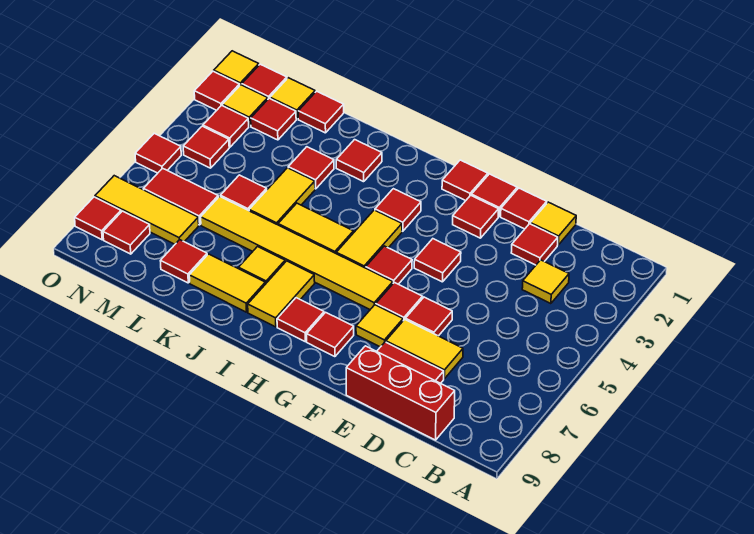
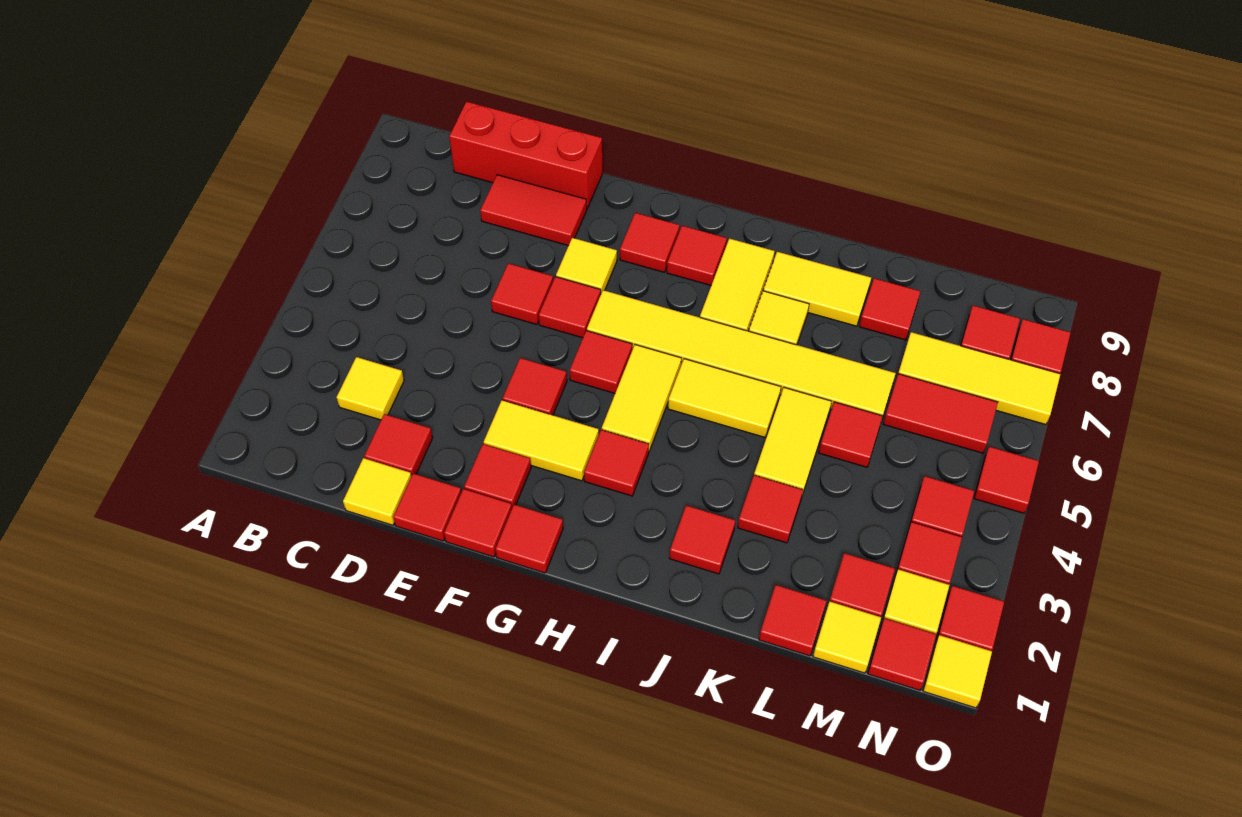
yellow 1x2 tile [386,319,463,379] -> yellow 1x2 tile moved to [484,400,599,481]

